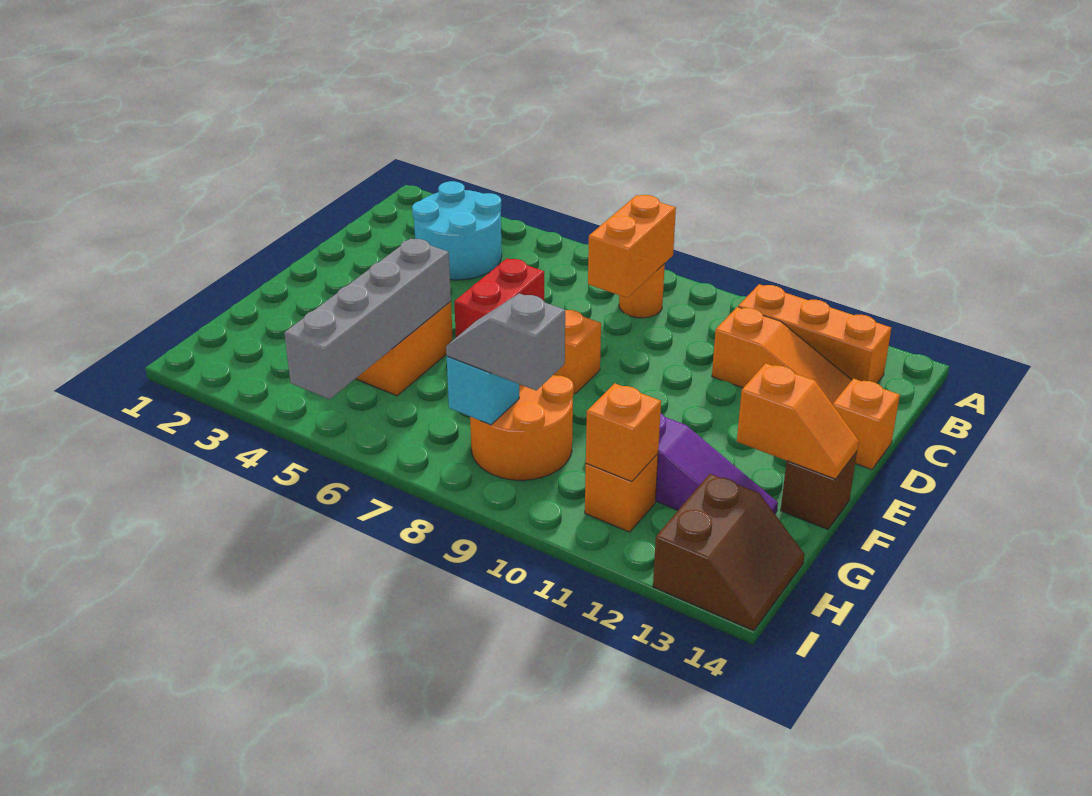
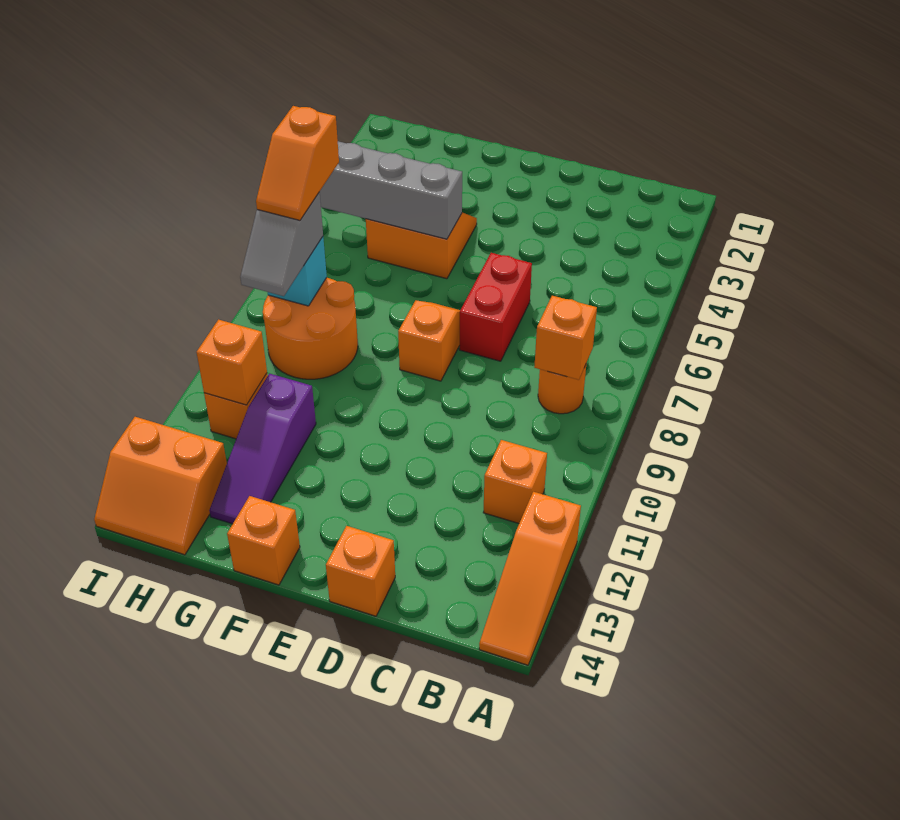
cyan 2x2 round brick [412,181,502,280] -> none
orange 1x2 brick [588,195,676,298] -> orange 1x1 brick [534,296,597,380]
orange 1x3 brick [738,284,891,383] -> orange 1x1 brick [483,440,547,523]
orange 1x3 slope [712,307,852,405] -> orange 1x3 slope moved to [479,492,581,665]
red 1x2 brick [454,258,544,337] -> red 1x2 brick turned to [459,253,532,361]
orange 1x2 slope [737,363,859,479] -> orange 1x2 slope moved to [256,106,339,220]
brown 1x1 brick [781,452,857,529] -> orange 1x1 brick [227,496,300,585]
grey 1x2 slope [446,293,565,390] -> grey 1x2 slope turned to [240,192,323,296]
brown 2x2 slope [653,474,805,631] -> orange 2x2 slope [94,417,227,555]

